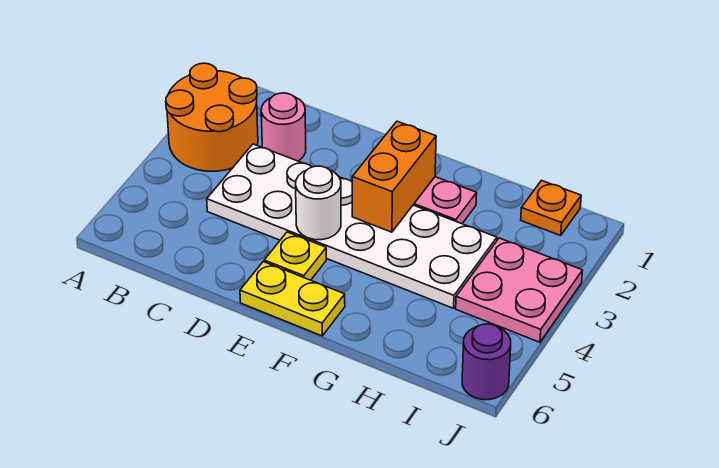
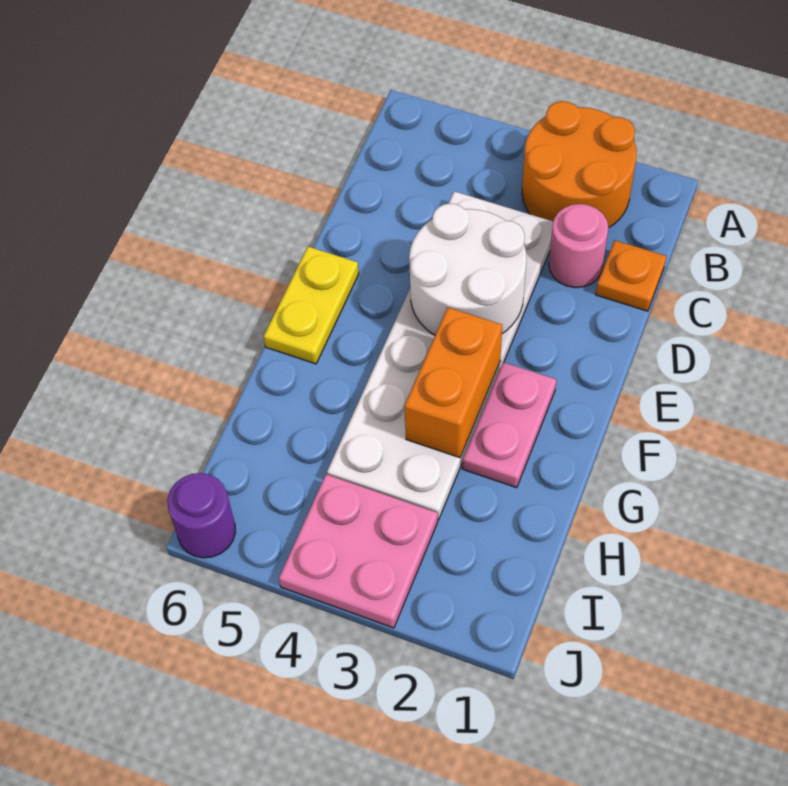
white 1x1 round brick [296,166,341,240] -> white 2x2 round brick [409,203,527,335]
yellow 1x1 plate [264,232,326,280] -> none
orange 1x2 brick [352,121,436,232] -> orange 1x2 brick turned to [405,307,502,458]
orange 1x1 plate [521,181,581,235] -> orange 1x1 plate moved to [596,240,666,311]

